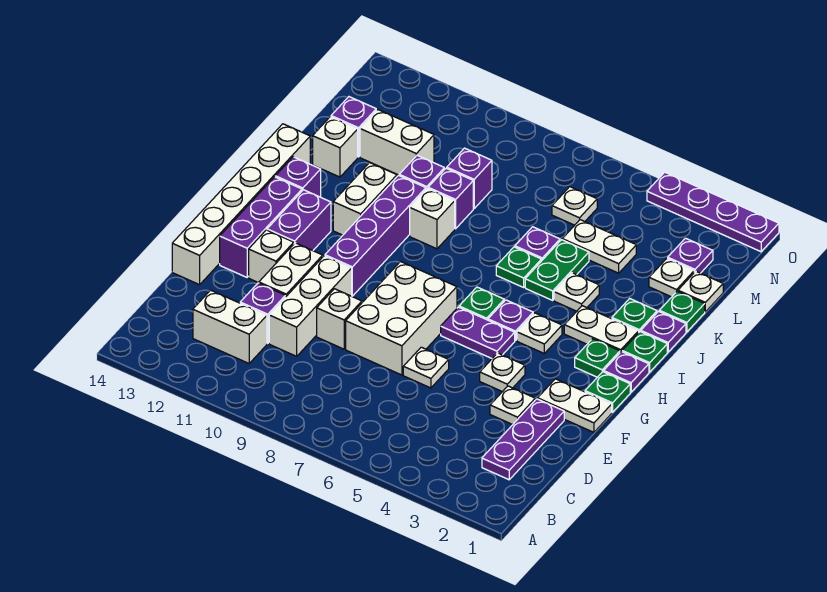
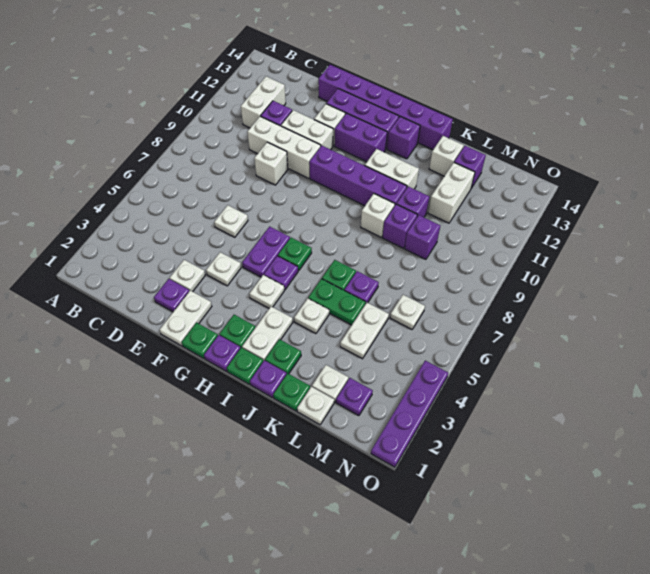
purple 1x3 plate [482,399,564,480] -> purple 1x1 plate [154,279,189,312]
white 2x3 brick [346,262,457,375] -> none
white 1x6 brick [172,124,310,285] -> purple 1x6 brick [318,65,453,150]

